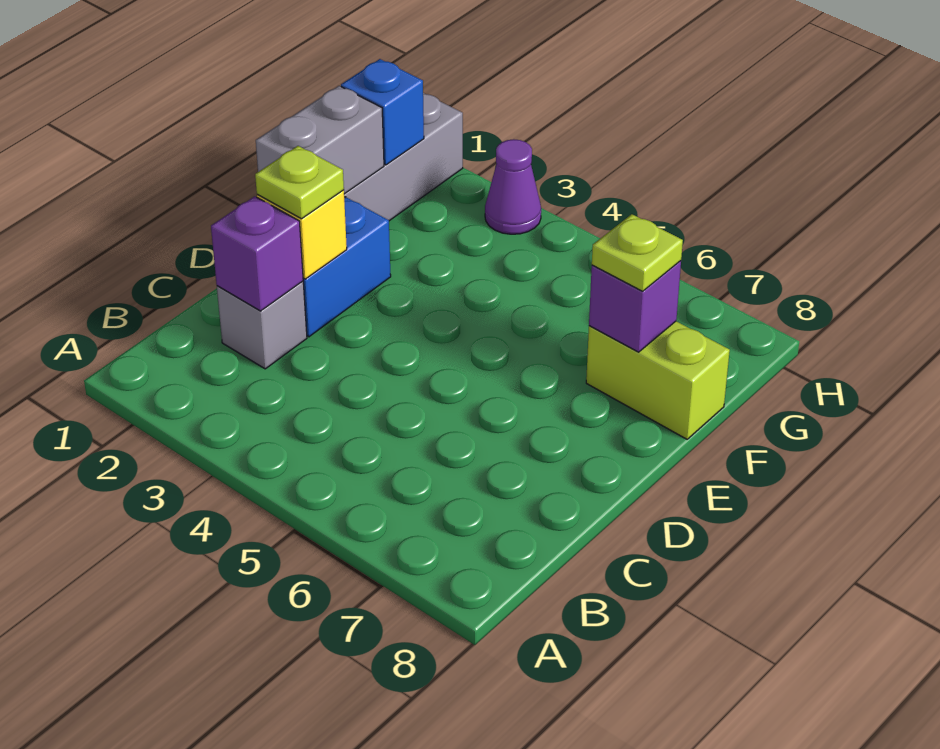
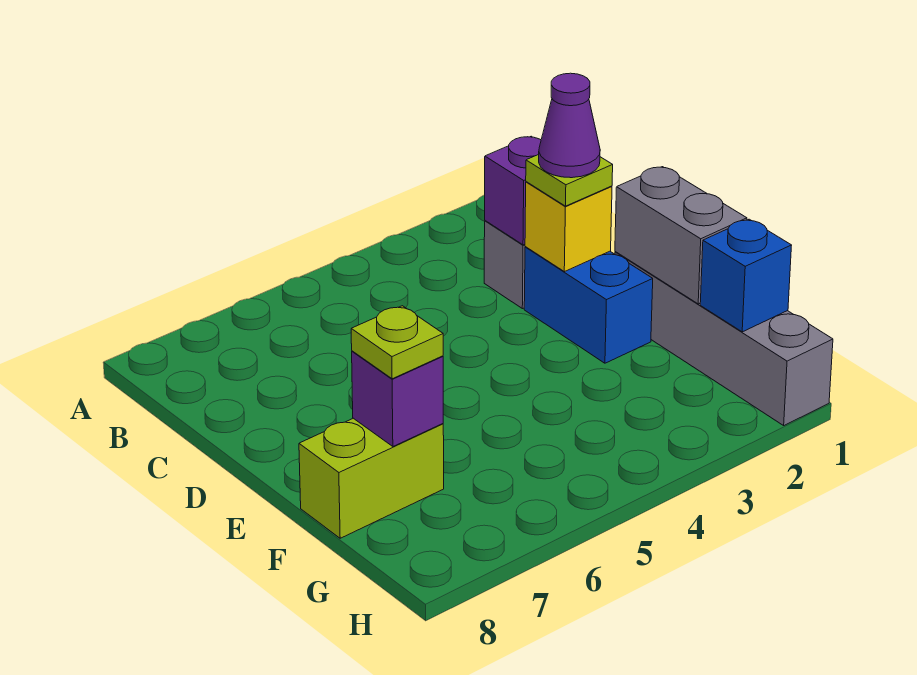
purple 1x1 cone [485,139,541,234] -> purple 1x1 cone moved to [539,73,600,178]

